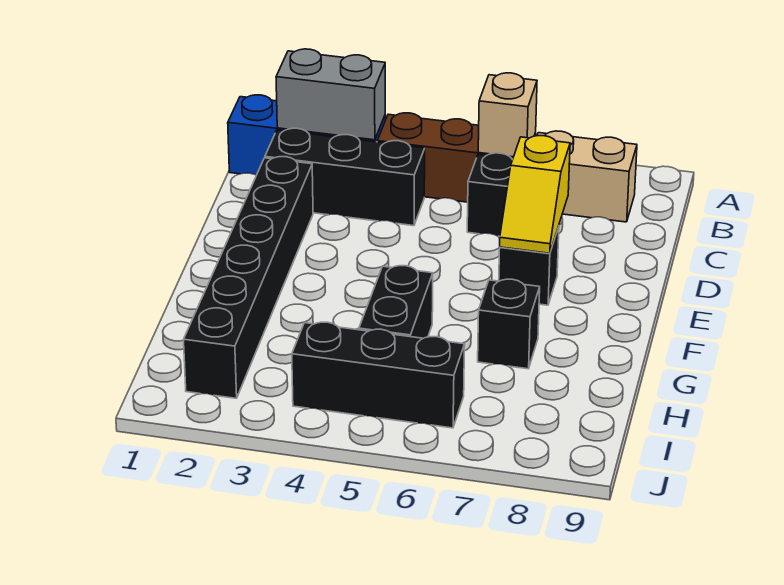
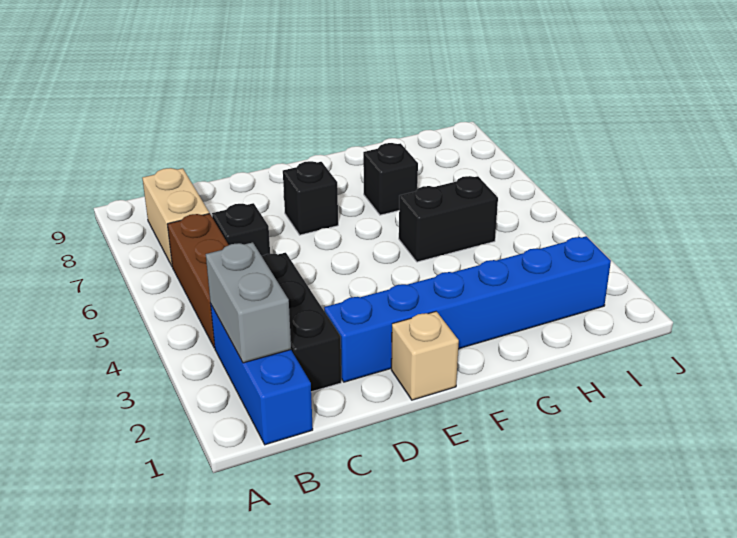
tan 1x1 brick [478,73,537,157] -> tan 1x1 brick moved to [391,311,459,400]
black 1x6 brick [184,157,313,398] -> blue 1x6 brick [324,236,611,382]
yellow 1x2 slope [500,136,570,253] -> none
black 1x3 brick [292,322,465,428] -> none

